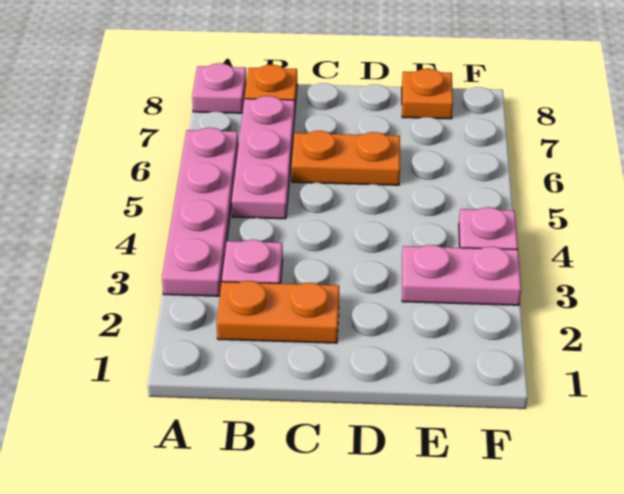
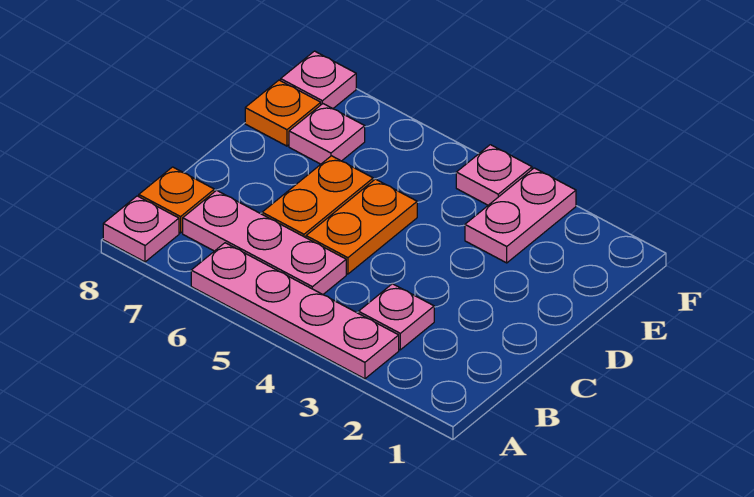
orange 1x2 plate [217,281,339,343] -> orange 1x2 plate moved to [306,179,417,274]
none -> pink 1x1 plate [289,104,365,164]
none -> pink 1x1 plate [281,51,356,109]

